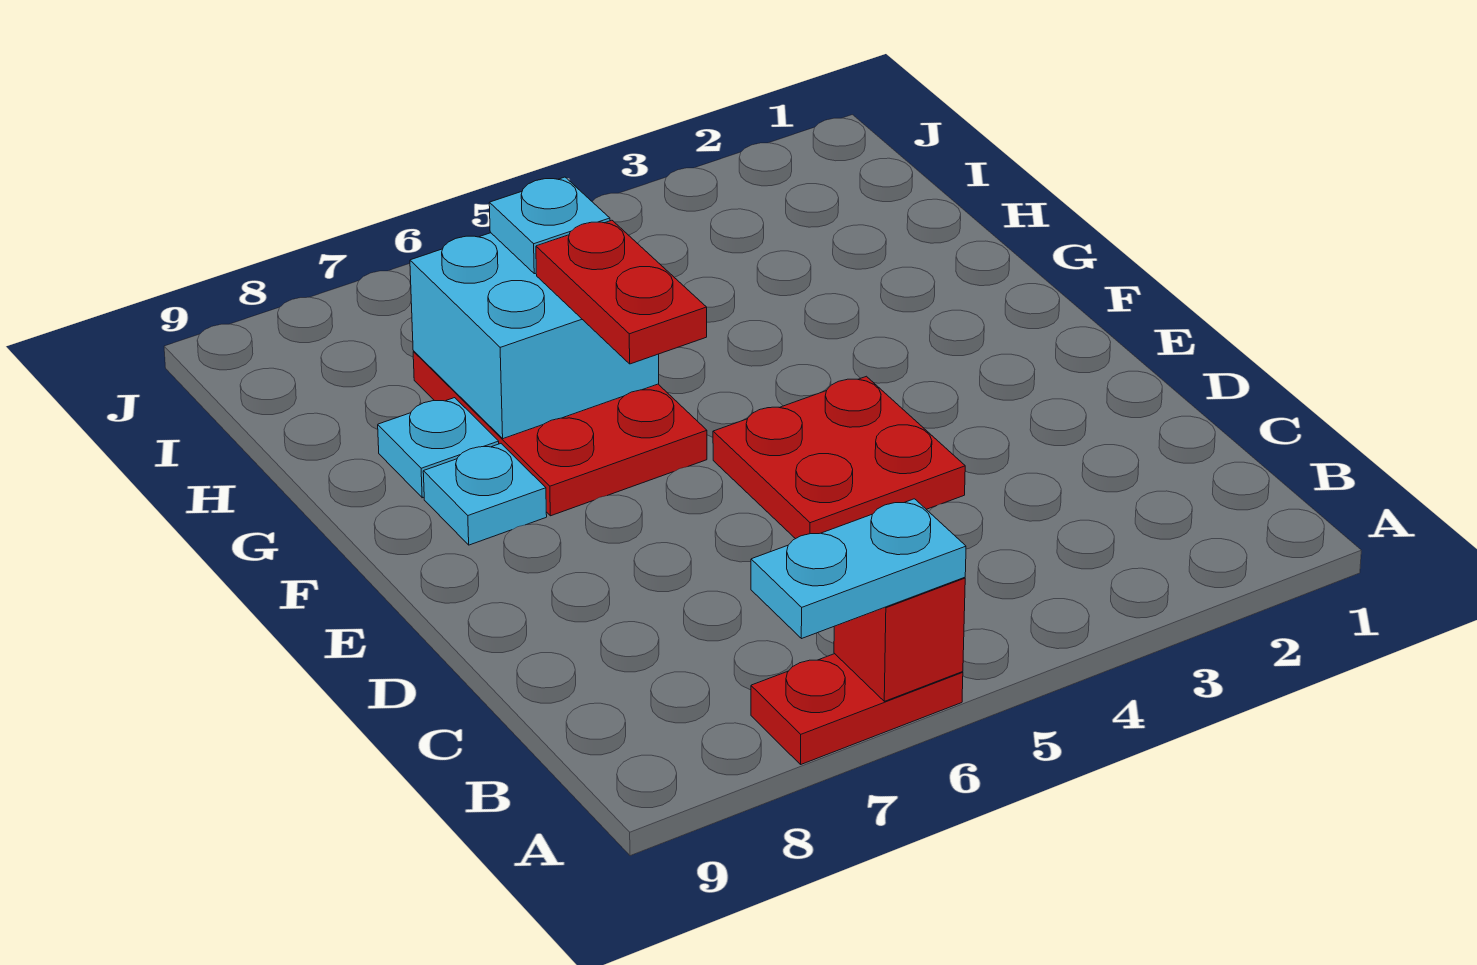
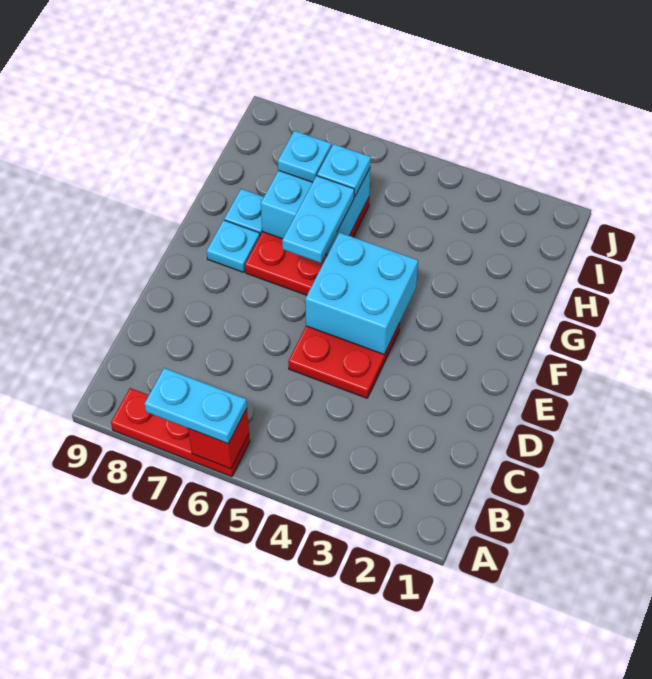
red 1x2 plate [751,654,963,764] -> red 1x3 plate [111,388,250,477]
none -> cyan 2x2 brick [305,232,418,354]
red 1x2 plate [536,220,707,364] -> cyan 1x2 plate [282,176,354,263]
none -> cyan 1x1 plate [278,131,331,182]

